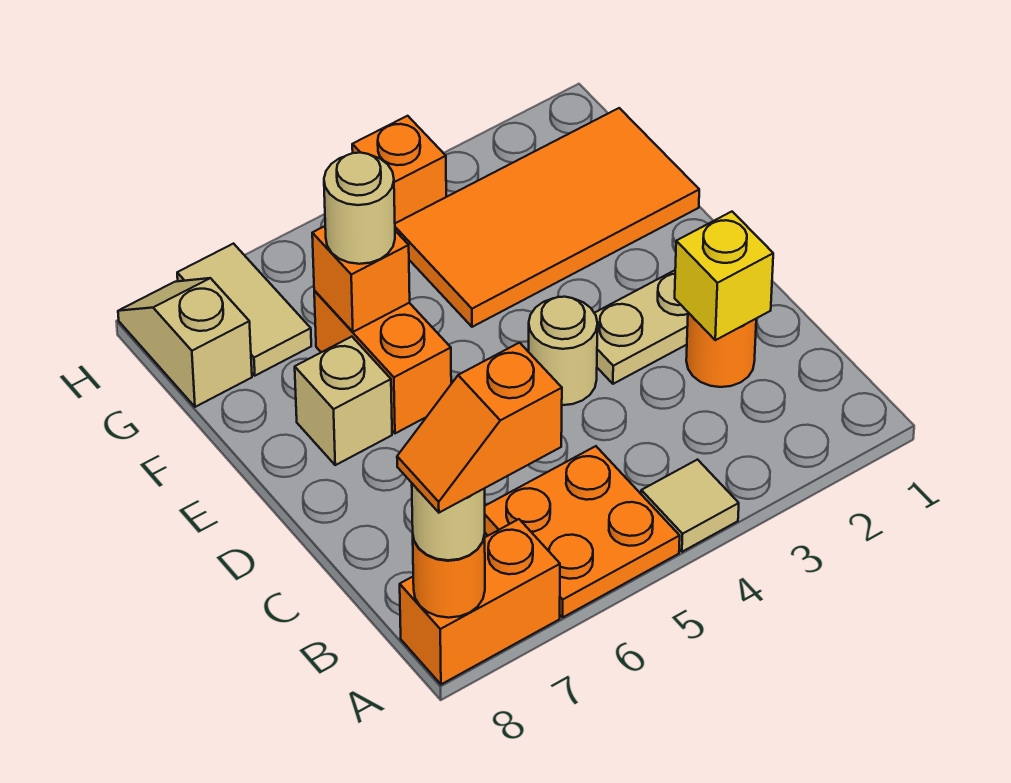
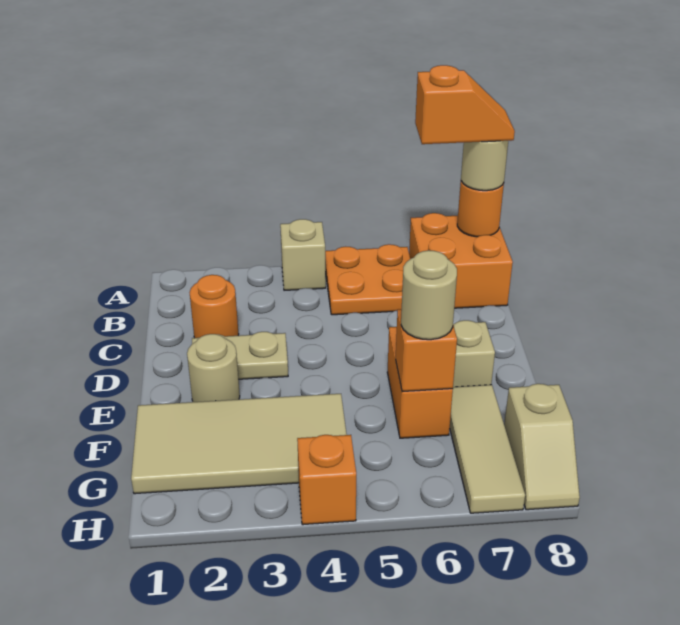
tan 1x1 tile [641,460,739,552] -> tan 1x1 brick [280,219,326,290]
orange 1x2 brick [400,519,560,684] -> orange 2x2 brick [409,213,513,308]
yellow 1x1 brick [675,212,773,340] -> none
tan 1x1 round brick [529,297,598,405] -> tan 1x1 round brick moved to [187,334,240,402]
orange 2x4 tile [395,108,699,327] -> tan 2x4 tile [131,394,347,494]
tan 1x2 tile [177,244,311,376] -> tan 1x3 tile [450,385,525,513]

